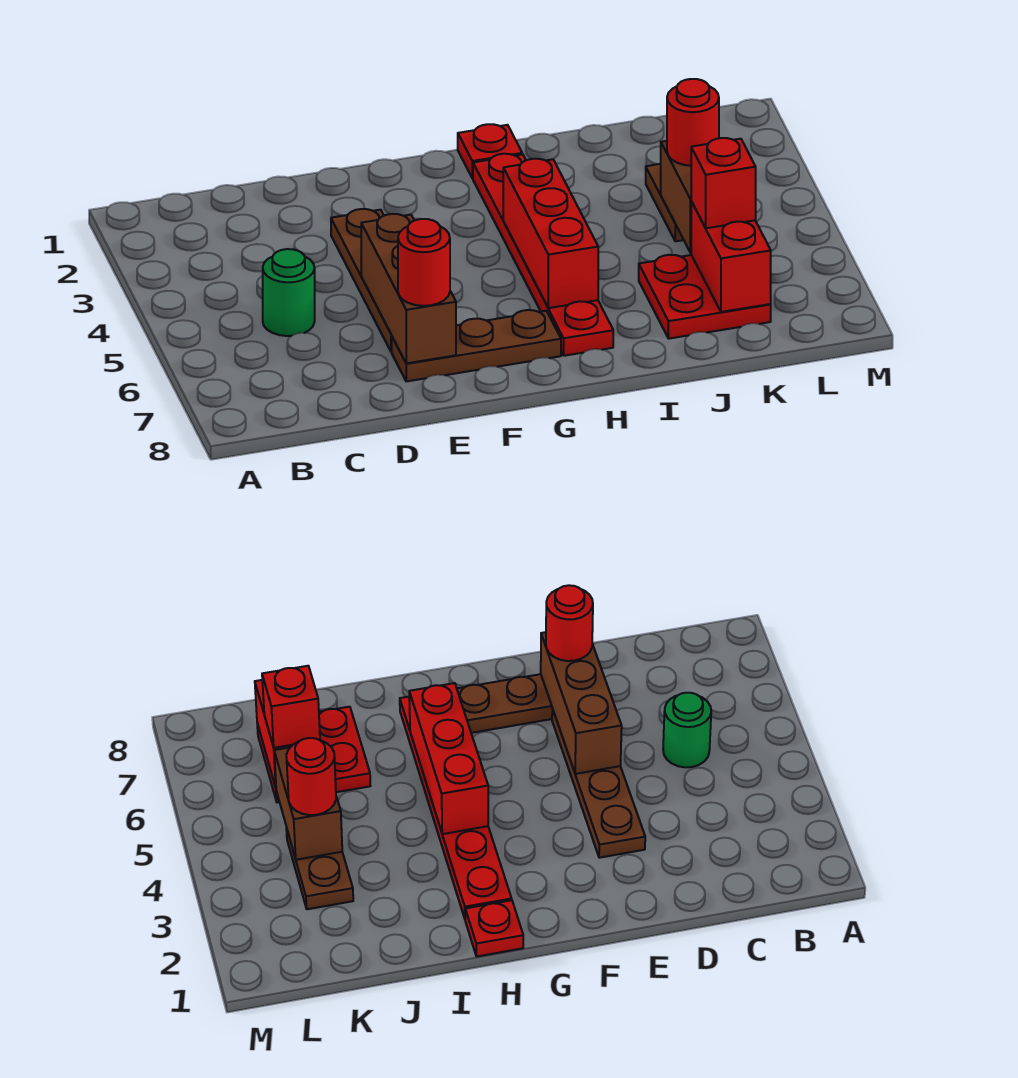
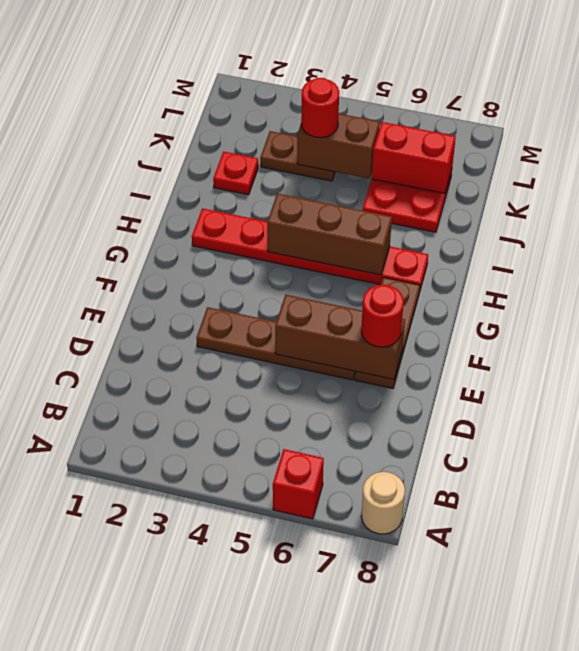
none -> tan 1x1 round brick [361,472,405,534]
green 1x1 round brick [263,249,315,336] -> none
red 1x1 plate [458,124,522,178] -> red 1x1 plate moved to [213,152,258,195]
red 1x3 brick [503,159,598,308] -> brown 1x3 brick [267,194,392,275]
red 1x1 brick [691,138,756,228] -> red 1x1 brick moved to [273,449,324,519]

